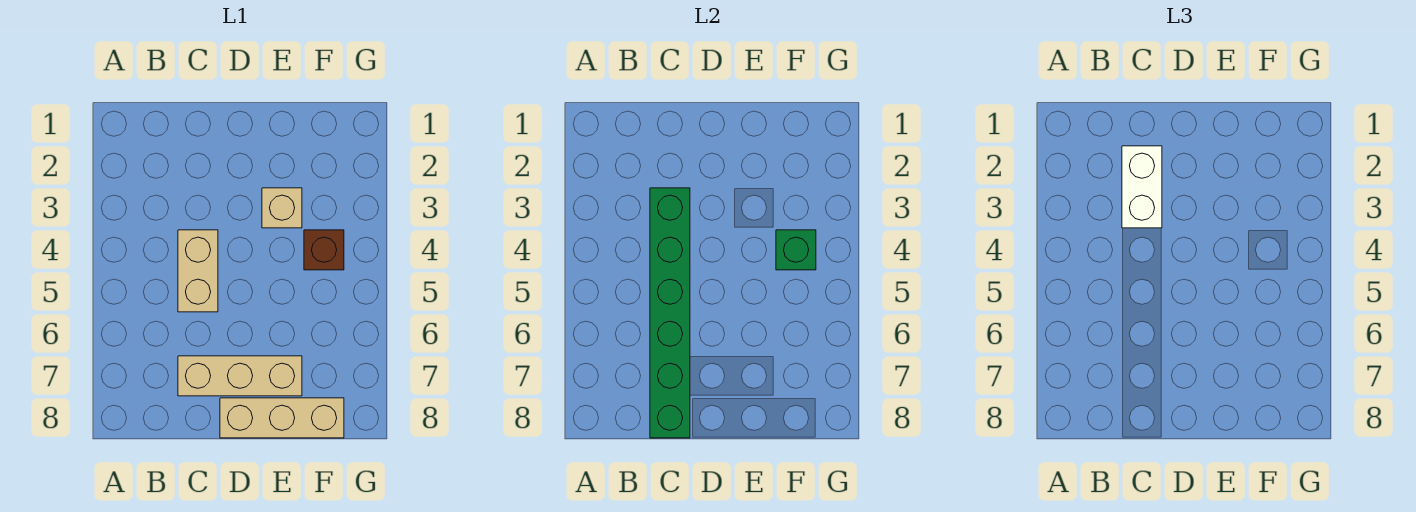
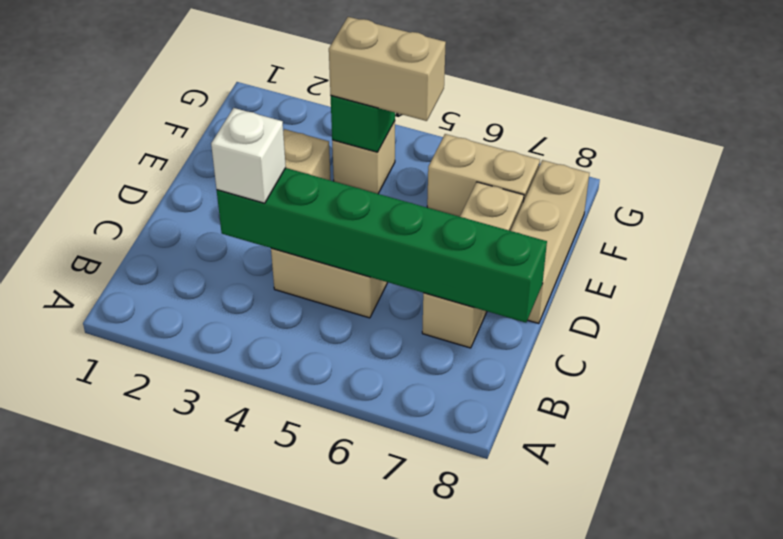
white 1x2 brick [1122,146,1162,228] -> white 1x1 brick [211,108,286,203]
brown 1x1 brick [304,230,344,270] -> tan 1x1 brick [332,121,395,194]
none -> tan 1x2 brick [329,17,446,121]
none -> tan 1x2 brick [427,134,540,217]

